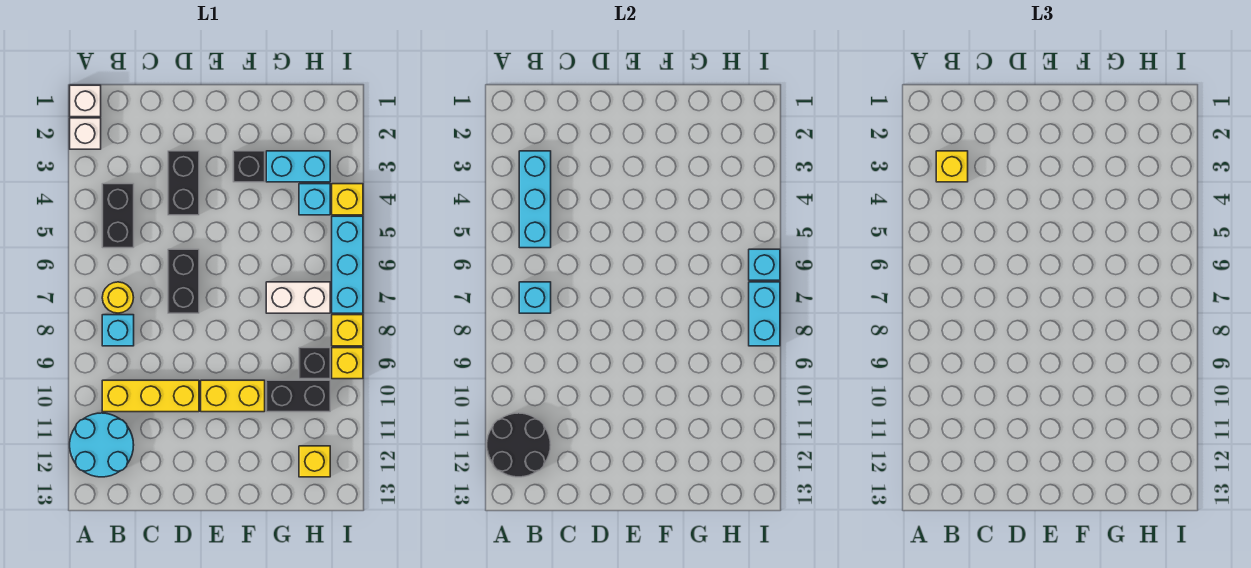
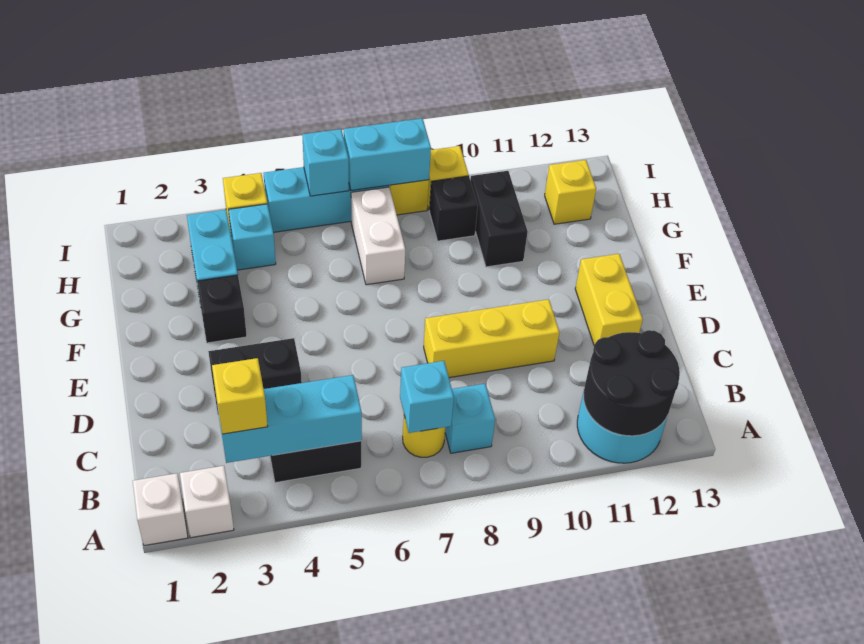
yellow 1x3 brick [102,380,199,412] -> yellow 1x3 brick turned to [424,299,559,378]
black 1x2 brick [168,249,199,313] -> none
yellow 1x2 brick [201,380,265,412] -> yellow 1x2 brick moved to [575,254,643,344]

